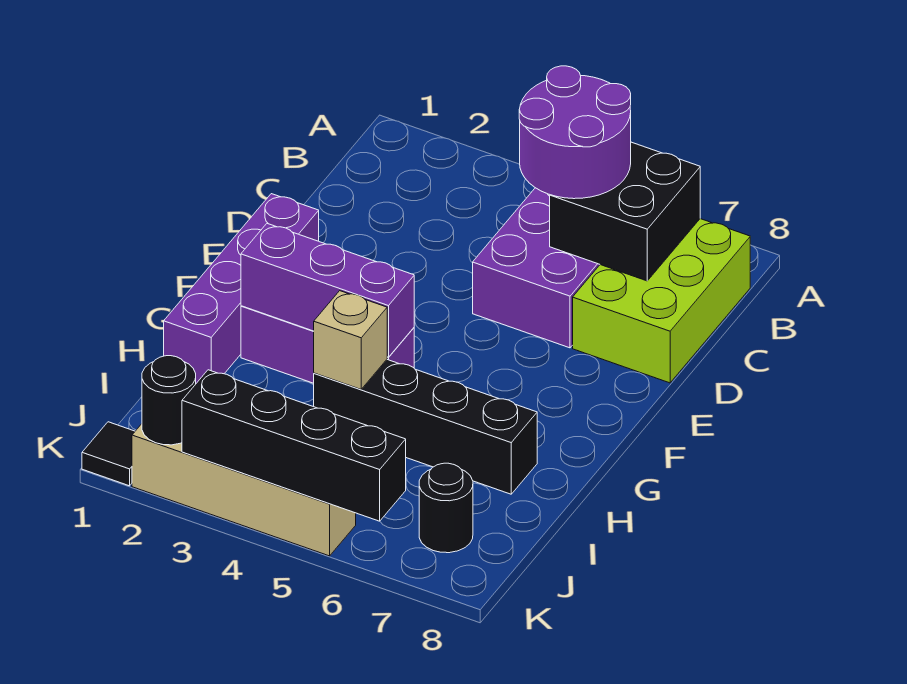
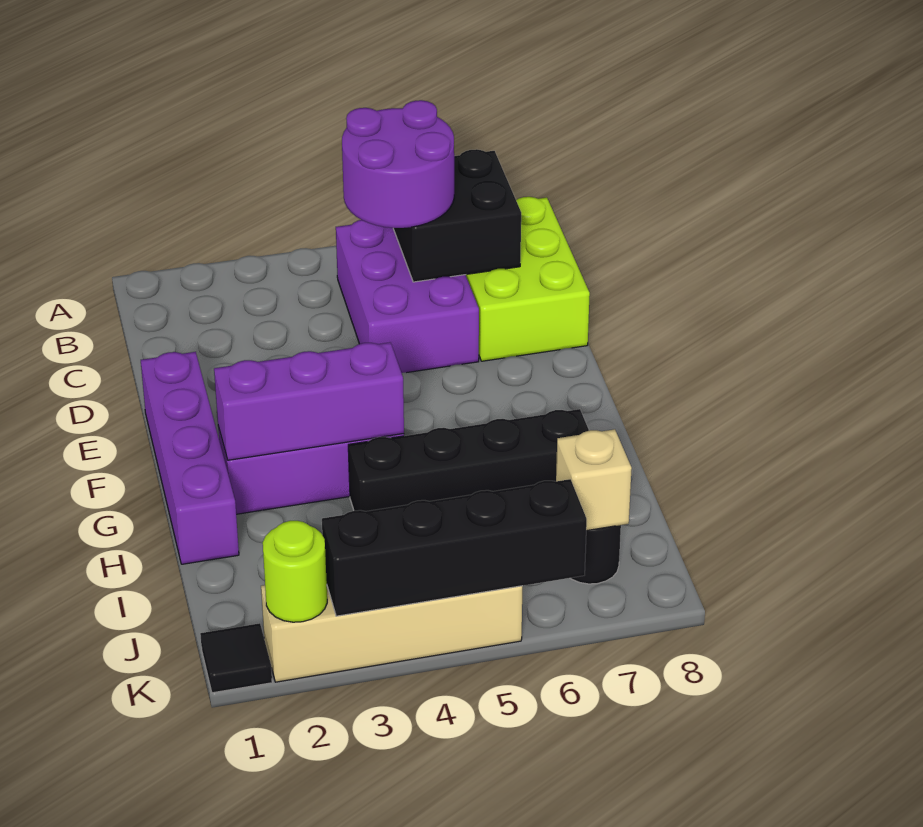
tan 1x1 brick [314,291,387,389] -> tan 1x1 brick moved to [556,429,632,531]
black 1x1 round brick [142,356,196,445] -> lime 1x1 round brick [263,521,327,622]

